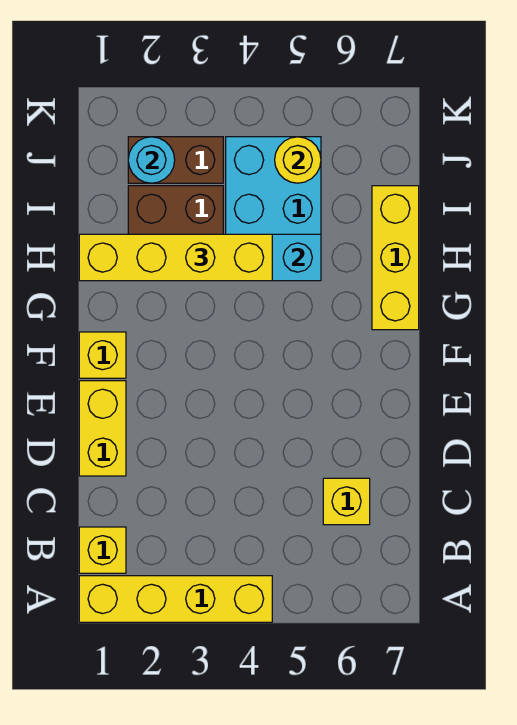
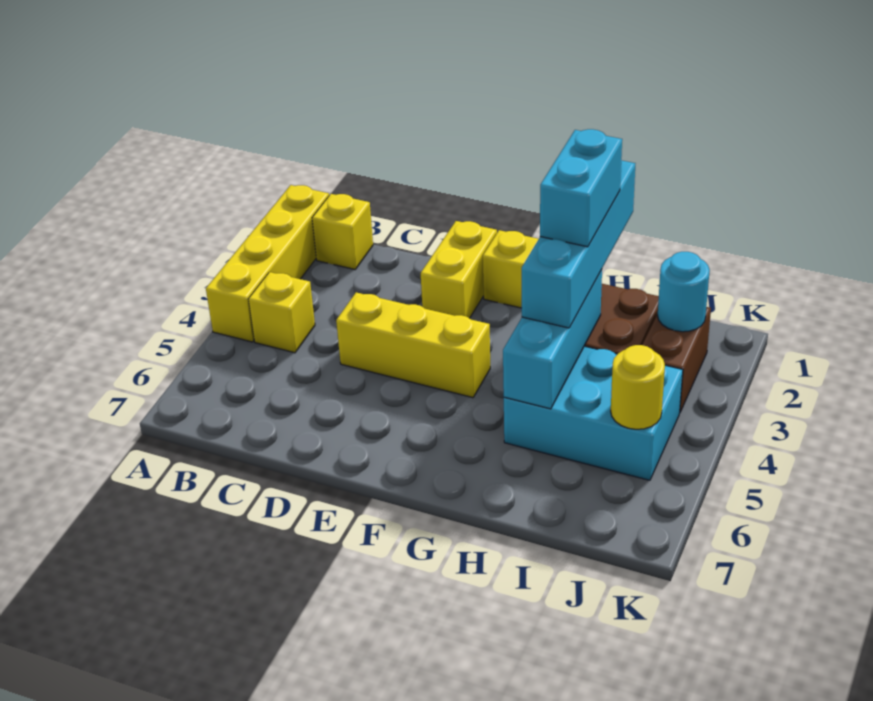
yellow 1x1 brick [323,478,370,525] -> yellow 1x1 brick moved to [249,272,315,353]
yellow 1x2 brick [79,381,126,476] -> yellow 1x2 brick turned to [421,221,497,318]
yellow 1x3 brick [372,186,419,330] -> yellow 1x3 brick moved to [336,292,490,398]
yellow 1x4 brick [79,234,272,281] -> cyan 1x4 brick [522,160,635,328]
none -> cyan 1x2 brick [540,129,622,247]

